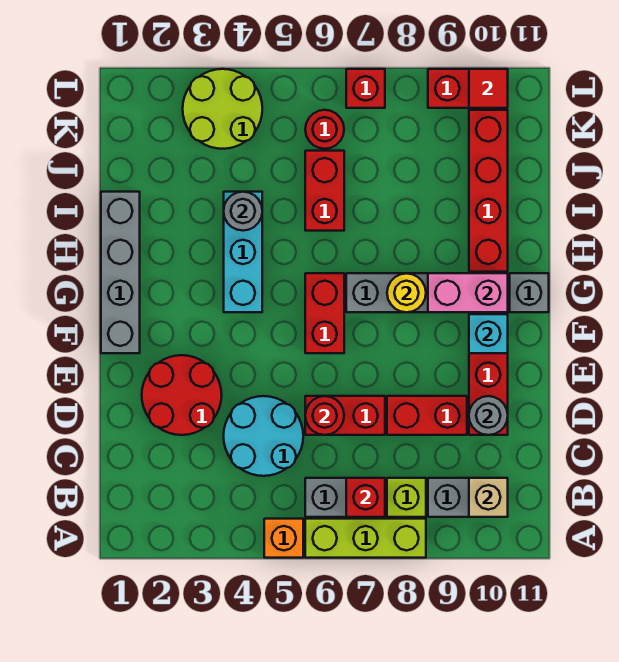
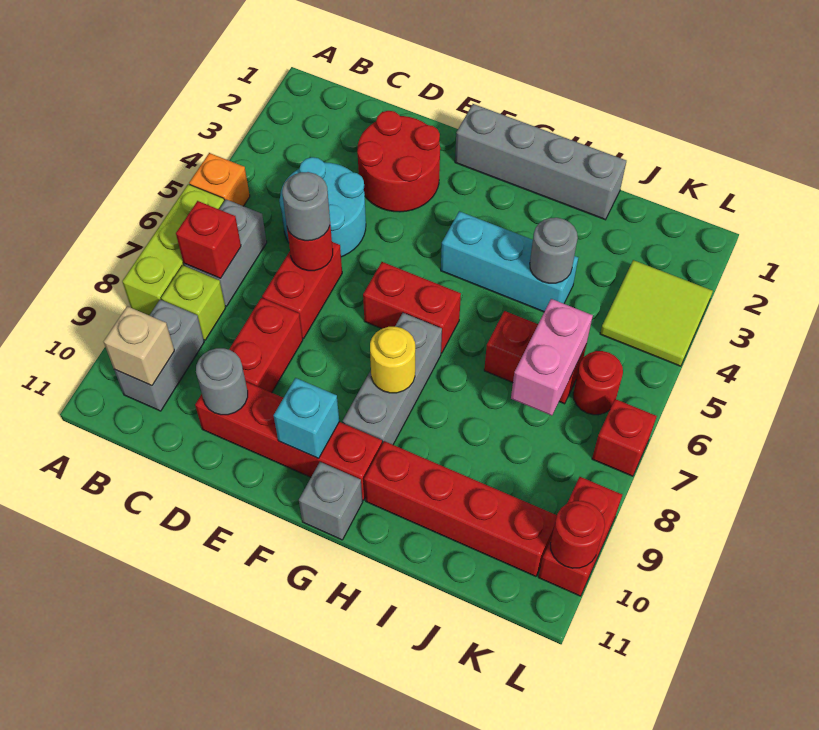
none -> grey 1x1 round brick [282,172,330,241]
pink 1x2 brick [428,273,508,312] -> pink 1x2 brick moved to [511,299,593,416]
lime 2x2 round brick [183,69,262,149] -> lime 2x2 tile [600,260,713,366]
red 1x1 tile [469,69,508,108] -> red 1x1 round brick [550,501,605,568]

